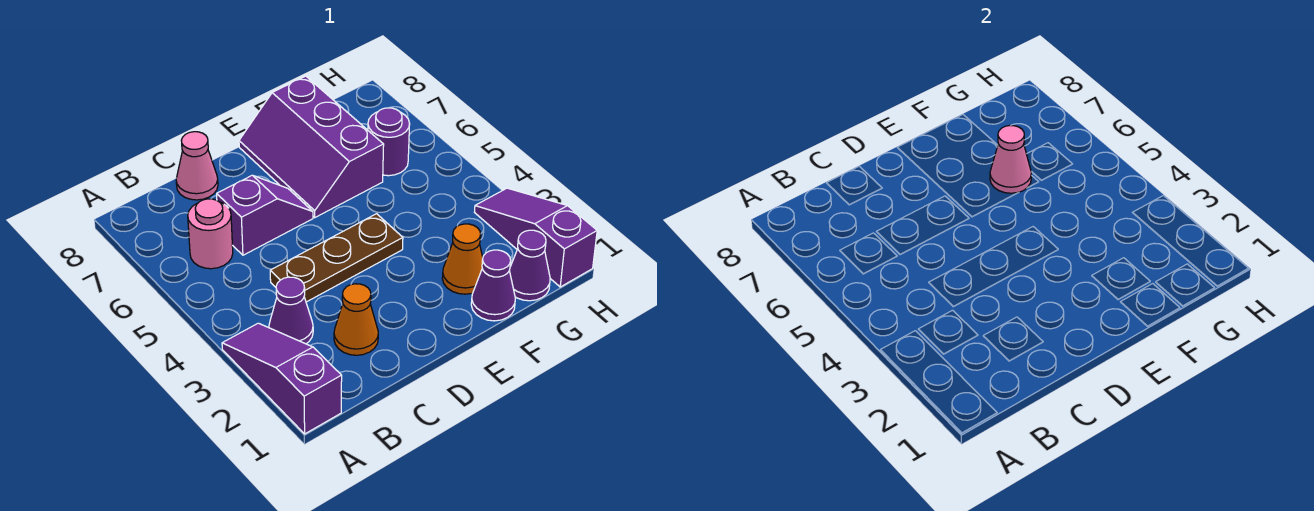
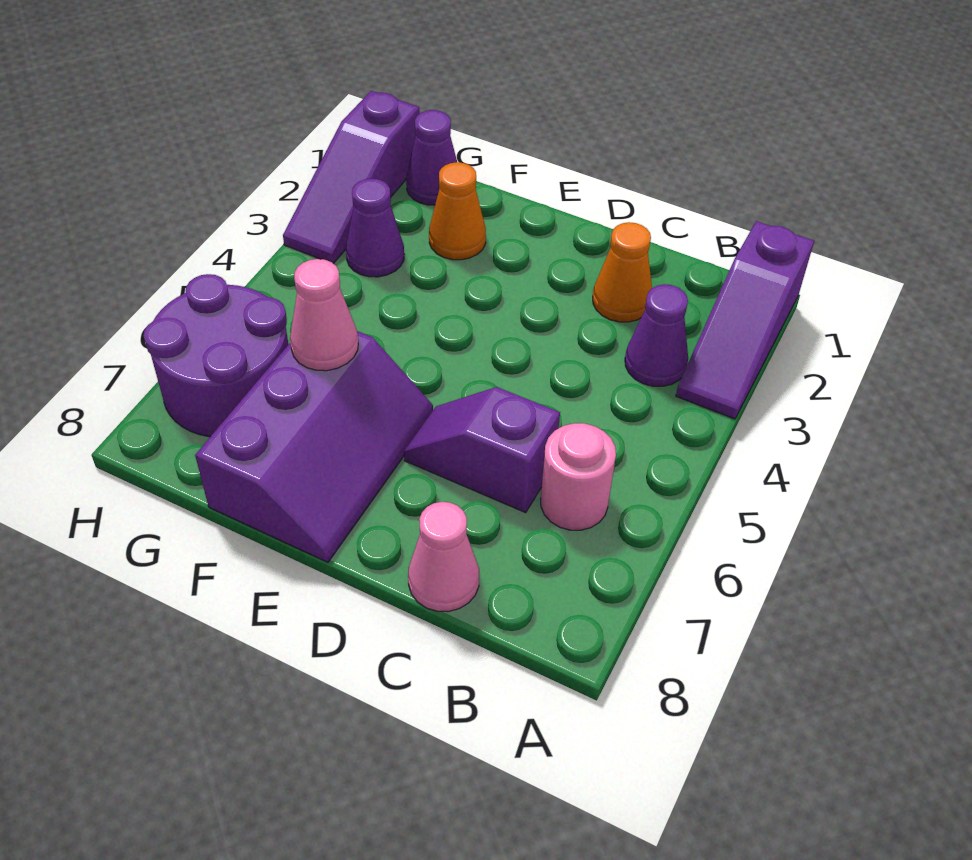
brown 1x3 plate [270,214,403,302] -> none
purple 1x1 cone [471,250,515,321] -> purple 1x1 cone moved to [346,179,404,277]
purple 1x1 round brick [368,108,410,176] -> purple 2x2 round brick [143,274,288,437]

